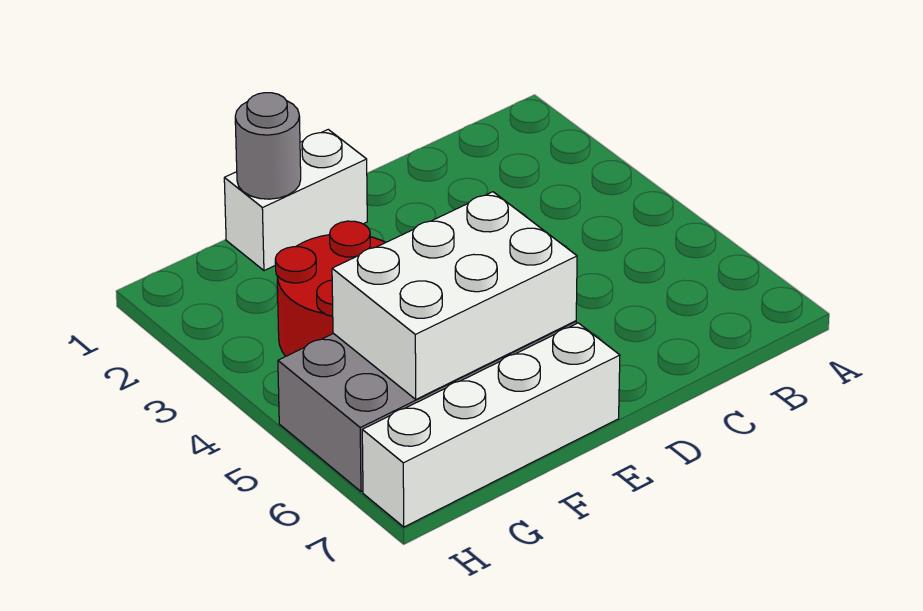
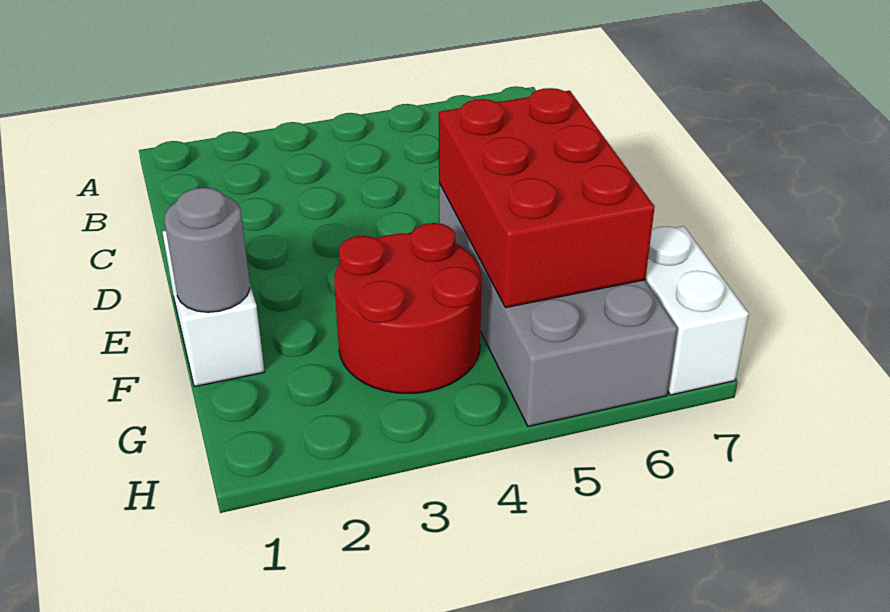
white 2x3 brick [332,192,577,399] -> red 2x3 brick [439,88,655,308]
white 1x4 brick [362,323,620,527] -> white 1x2 brick [645,226,749,395]

